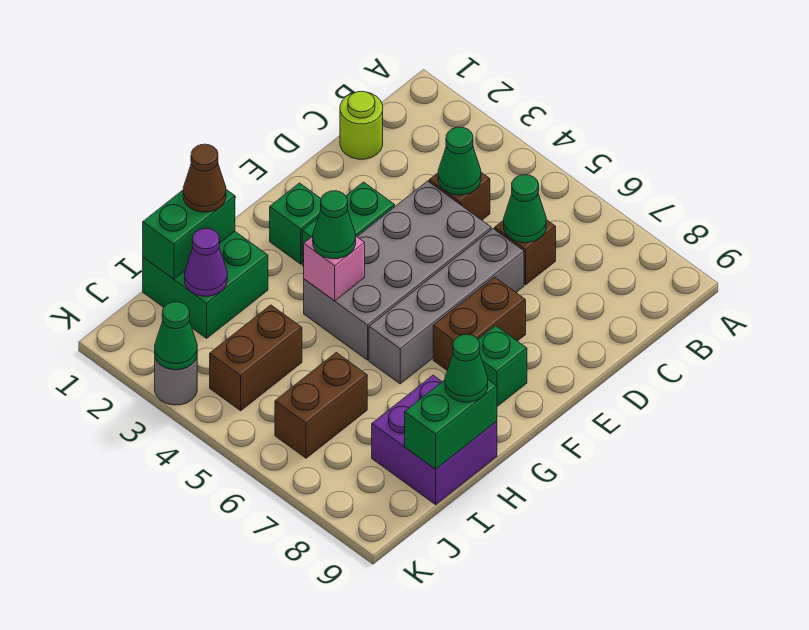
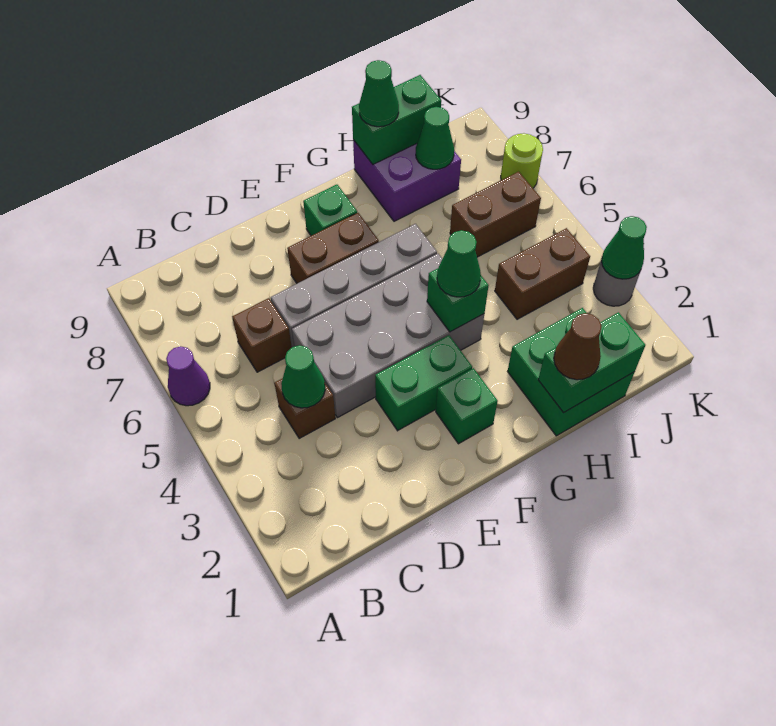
lime 1x1 round brick [340,91,383,159] -> lime 1x1 round brick moved to [501,133,543,188]
green 1x1 cone [504,175,546,243] -> green 1x1 cone moved to [416,107,454,169]
pink 1x1 brick [304,236,365,301] -> green 1x1 brick [427,269,489,332]
purple 1x1 cone [185,228,227,296] -> purple 1x1 cone moved to [166,346,210,406]

